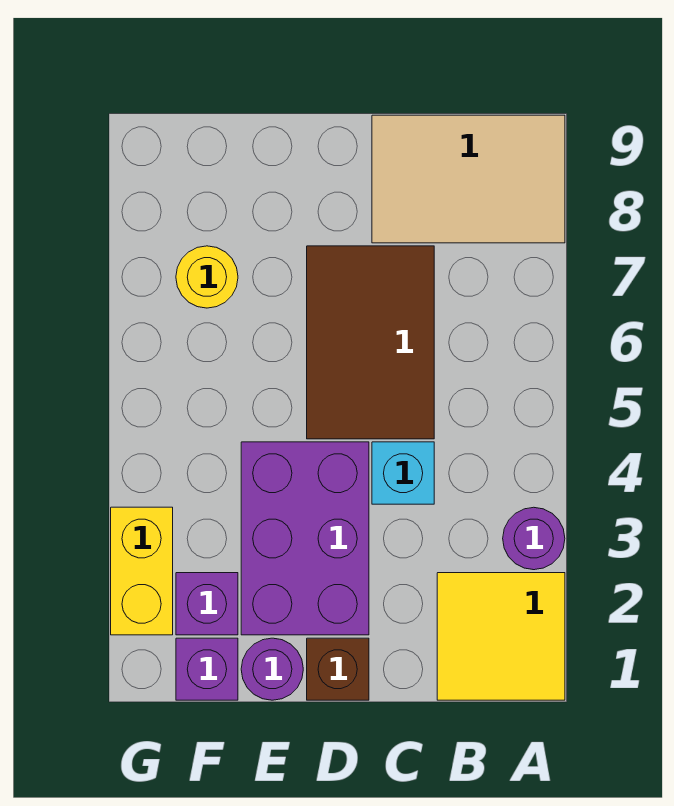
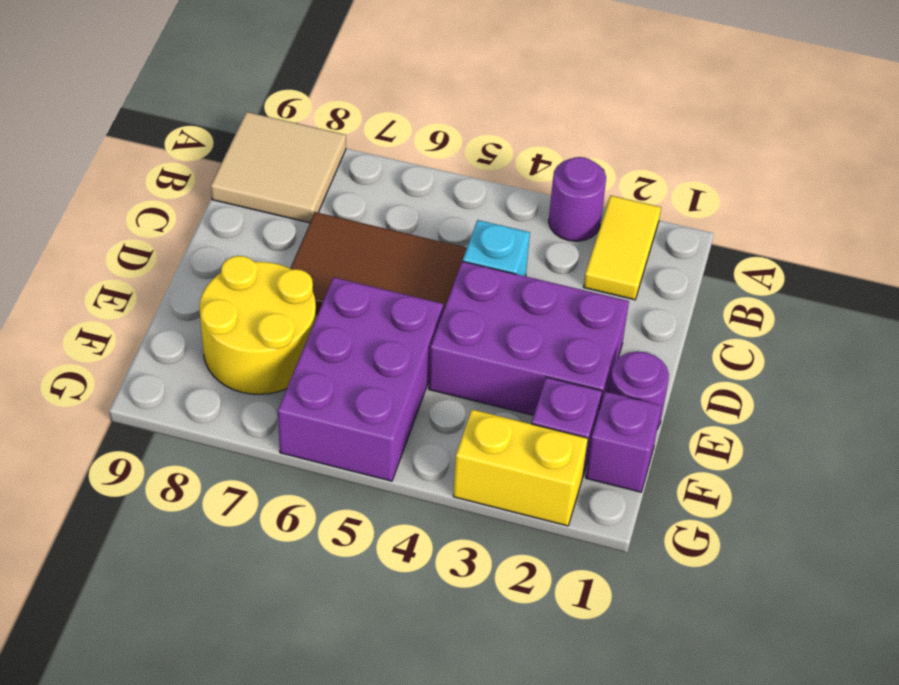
yellow 2x2 tile [437,573,565,700] -> yellow 1x2 tile [584,196,661,300]
tan 2x3 tile [372,115,565,243] -> tan 2x2 tile [211,112,346,223]
brown 1x1 brick [307,638,369,700] -> none
none -> purple 2x3 brick [278,277,443,481]
yellow 1x1 round brick [176,246,238,308] -> yellow 2x2 round brick [199,256,316,394]

